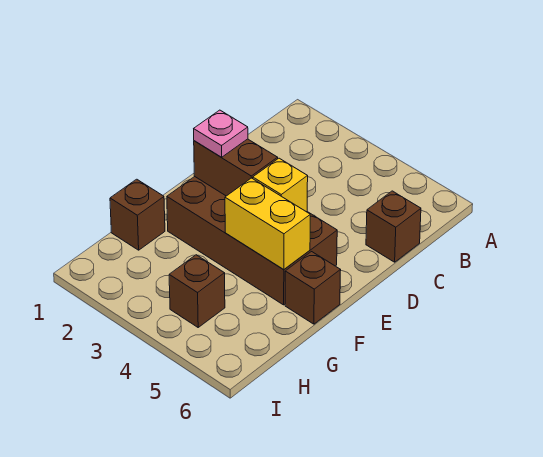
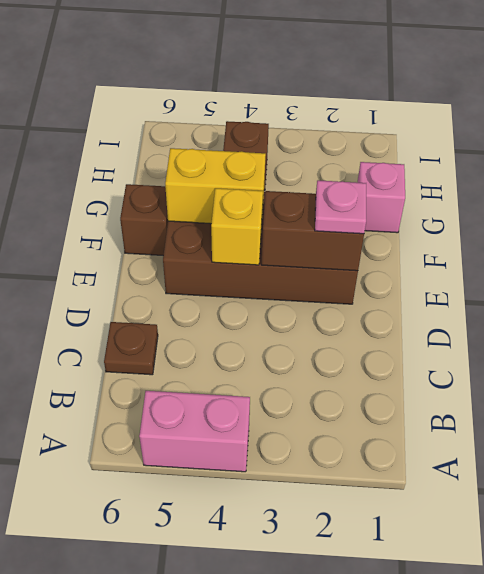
none -> pink 1x2 brick [139,391,250,472]
brown 1x1 brick [366,191,421,262] -> brown 1x1 plate [104,322,158,375]
brown 1x1 brick [110,179,165,250] -> pink 1x1 brick [357,162,405,233]

